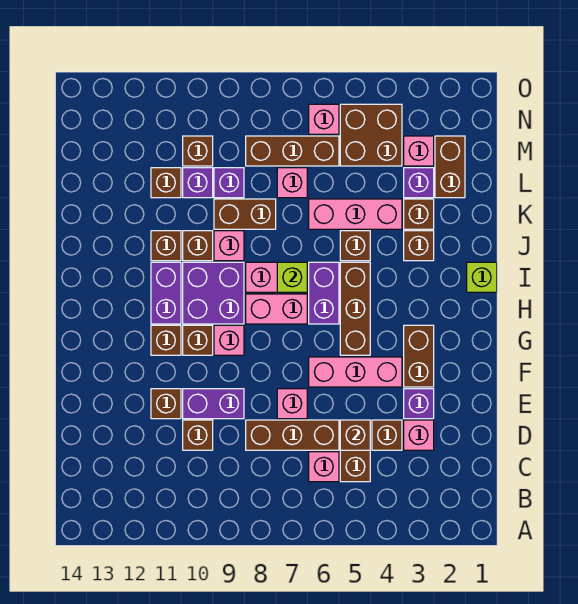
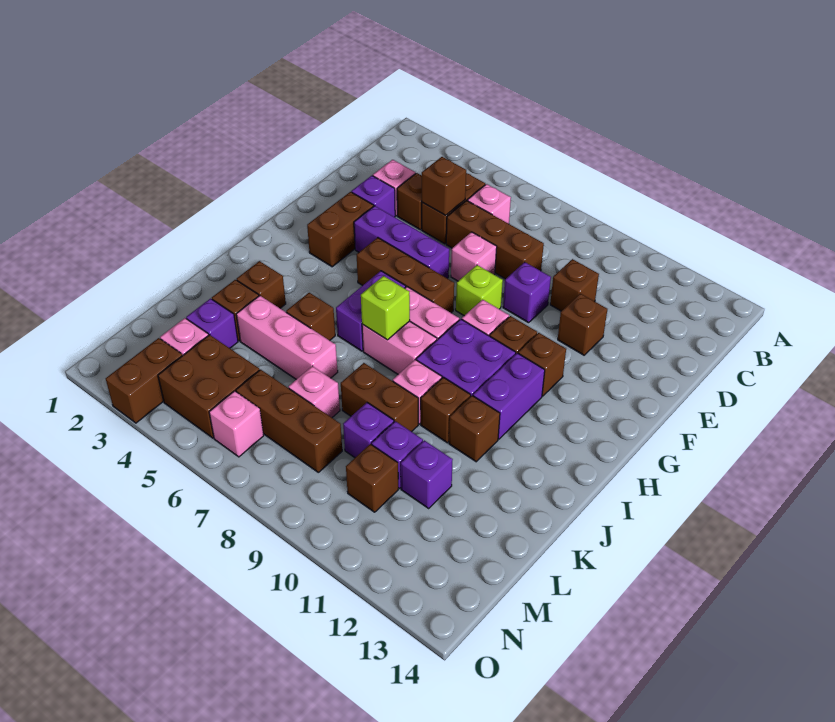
purple 1x2 brick [183,389,244,419] -> purple 1x1 brick [503,262,551,323]
pink 1x3 brick [309,357,402,387] -> purple 1x3 brick [354,206,449,278]
brown 1x3 brick [340,262,370,355] -> brown 1x3 brick turned to [357,238,454,313]
lime 1x1 brick [467,262,497,292] -> lime 1x1 brick moved to [456,265,503,316]
brown 1x2 brick [435,136,465,198] -> brown 1x2 brick moved to [106,338,182,423]
brown 1x1 brick [151,168,181,198] -> purple 1x1 brick [401,440,453,508]

